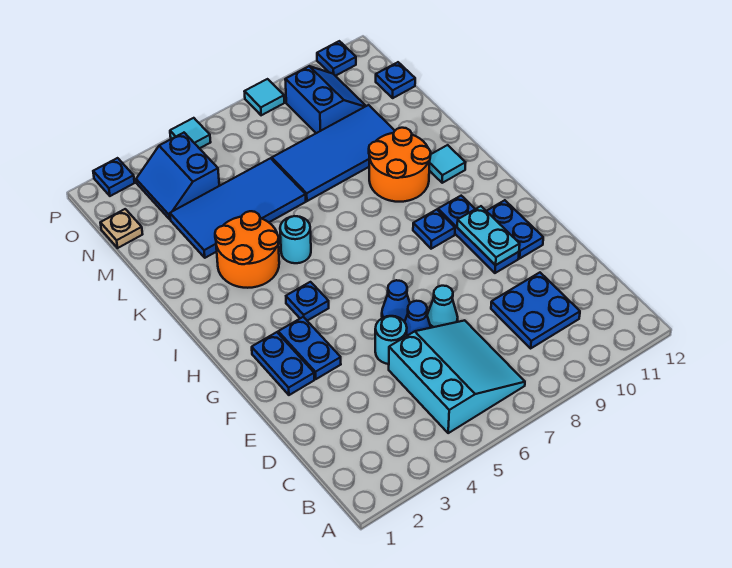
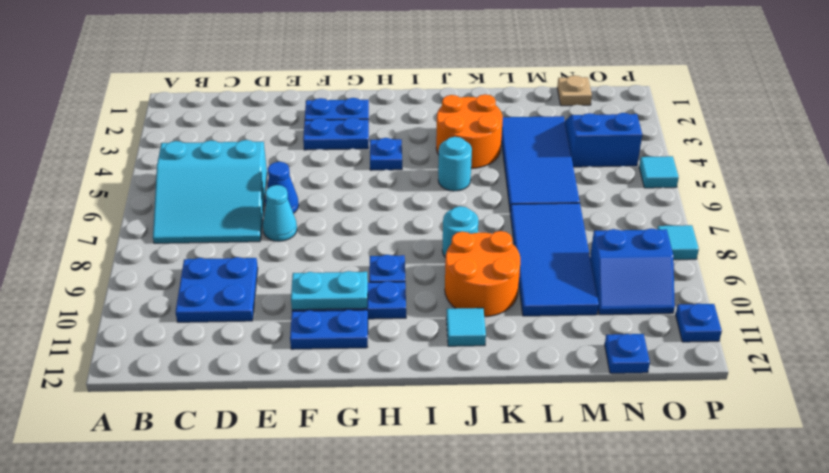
cyan 1x1 round brick [375,316,407,364] -> cyan 1x1 round brick moved to [442,206,478,258]
blue 1x1 cone [382,280,410,322] -> none
blue 1x1 plate [93,158,134,196] -> none

